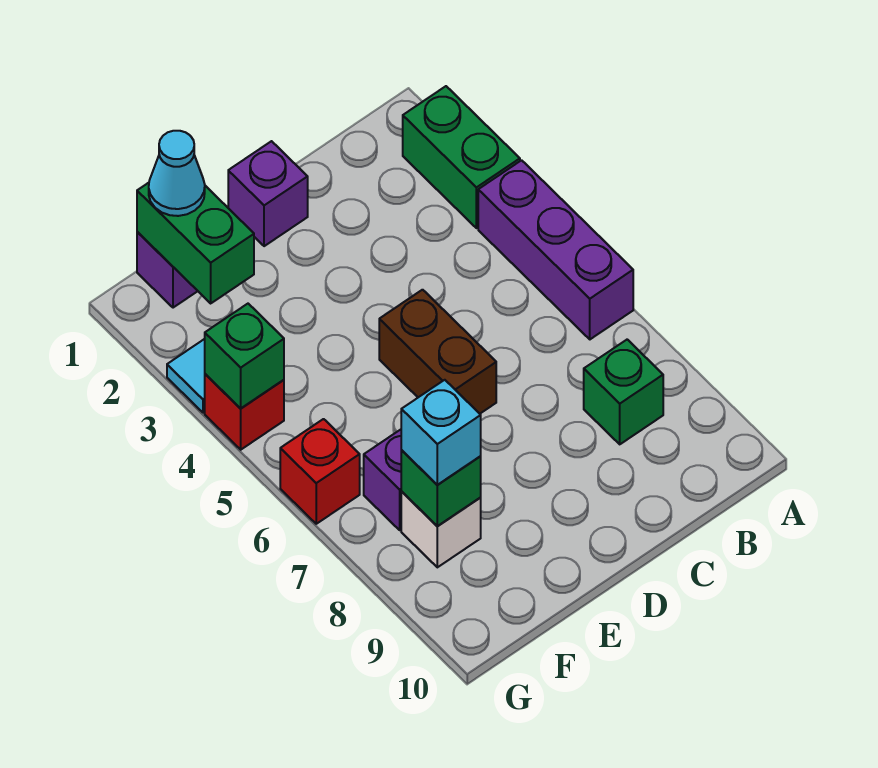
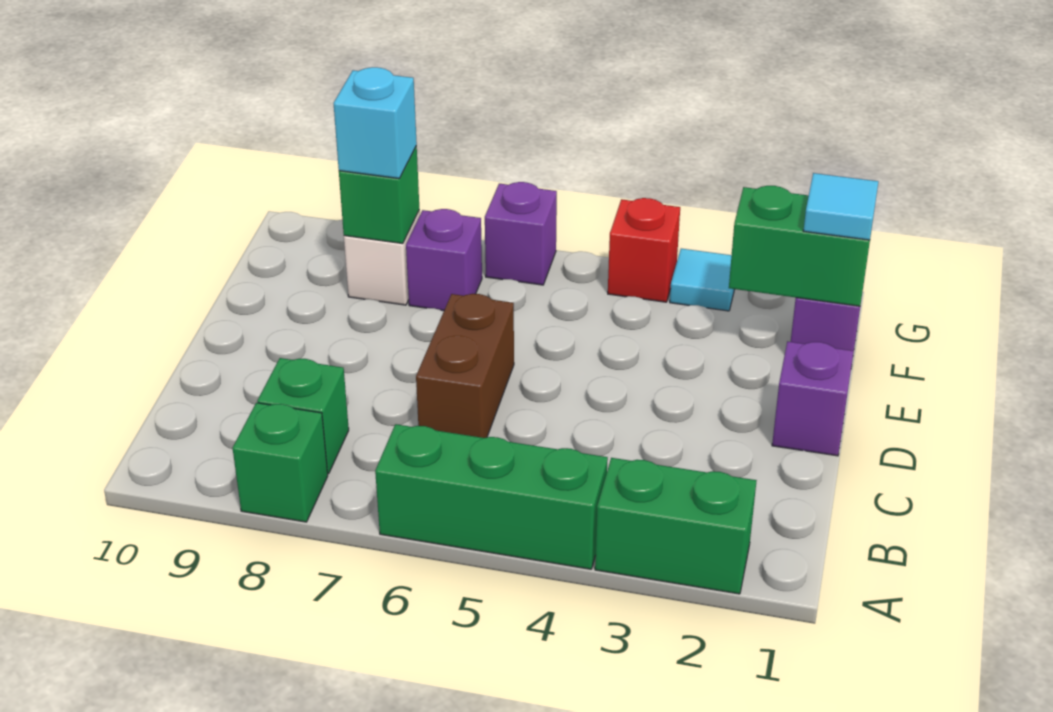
purple 1x3 brick [478,160,633,339] -> green 1x3 brick [375,424,608,569]
brown 1x2 brick [379,290,496,414] -> brown 1x2 brick turned to [416,294,514,438]
cyan 1x1 cone [149,131,205,216] -> cyan 1x1 tile [803,173,878,240]
green 1x1 brick [205,304,284,408] -> green 1x1 brick moved to [233,403,328,522]
red 1x1 brick [280,419,360,524] -> purple 1x1 brick [485,182,557,285]

